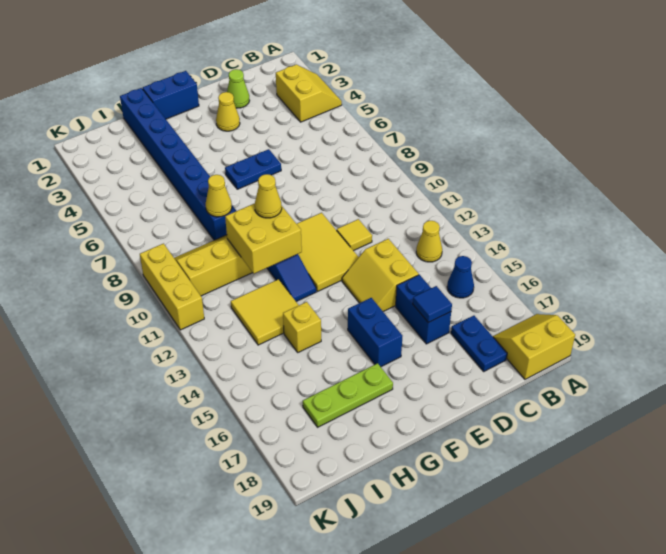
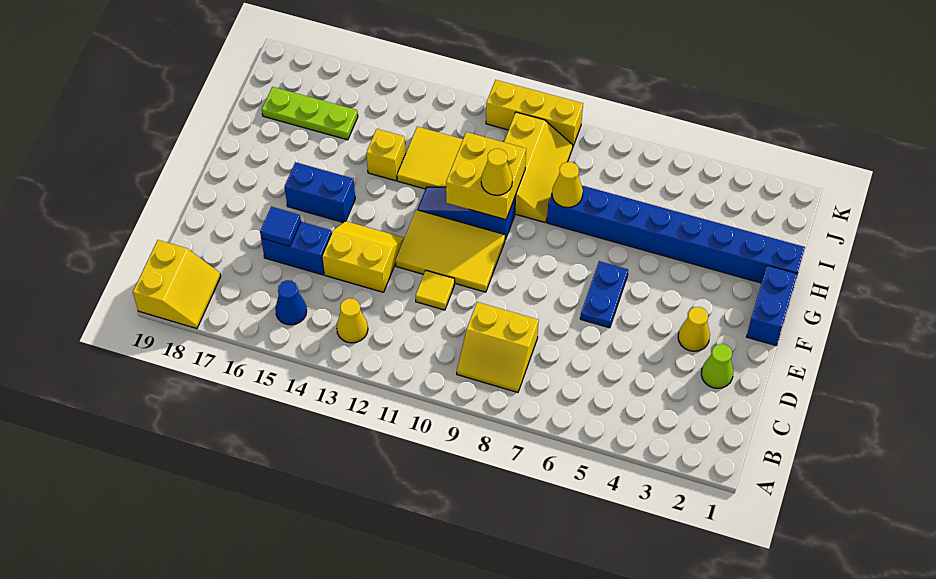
yellow 2x2 slope [276,64,342,122] -> yellow 2x2 slope moved to [457,302,539,392]
blue 1x2 plate [451,316,507,371] -> none
lime 1x3 plate [303,363,393,427] -> lime 1x3 plate turned to [262,87,358,140]

